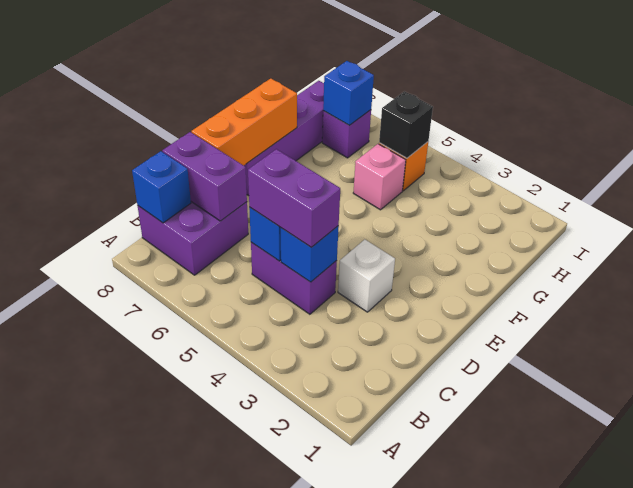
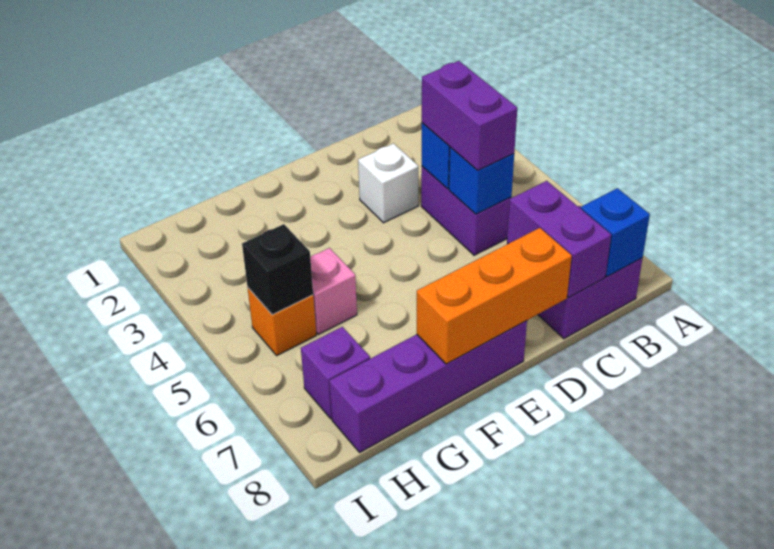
blue 1x1 brick [323,61,374,125] -> none

